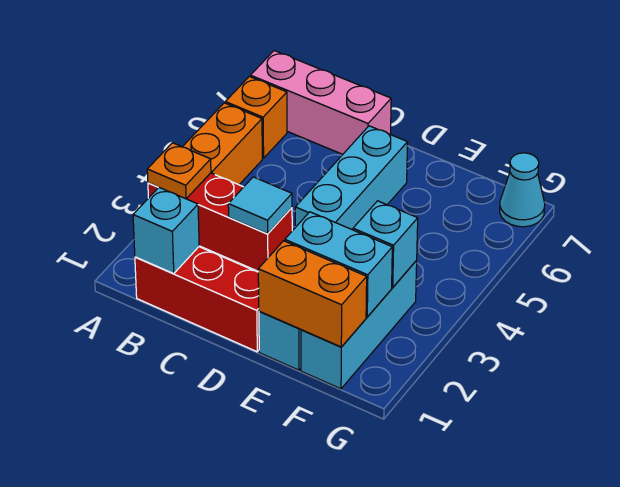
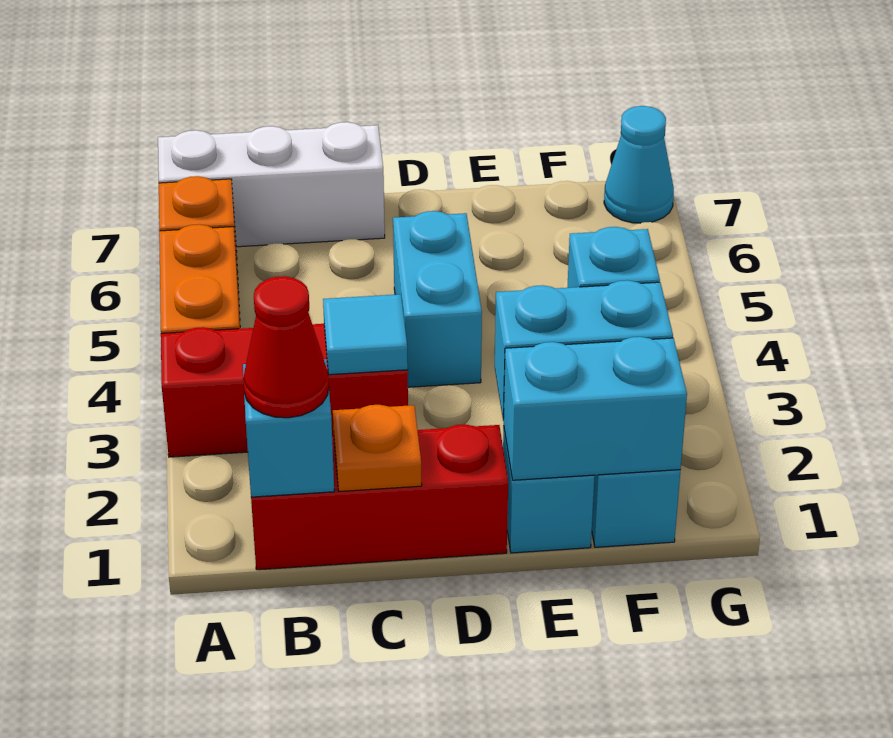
orange 1x1 plate [147,143,211,199] -> orange 1x1 plate moved to [333,405,422,491]
pink 1x3 brick [251,51,391,154] -> white 1x3 brick [158,122,385,247]
none -> red 1x1 cone [243,276,329,418]
cyan 1x3 brick [295,126,408,230] -> cyan 1x2 brick [393,211,482,387]
orange 1x2 brick [258,241,367,347] -> cyan 1x2 brick [504,337,687,480]

